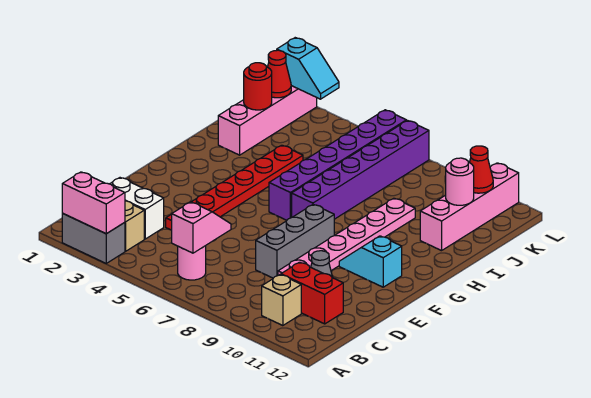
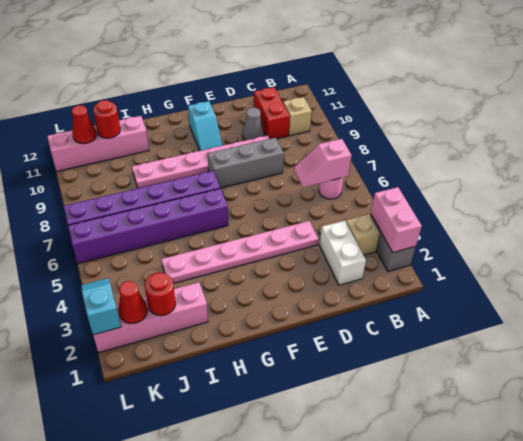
red 1x6 plate [166,145,303,230] -> pink 1x6 plate [161,221,319,283]
pink 1x1 round brick [446,158,474,205] -> red 1x1 round brick [93,100,120,138]

